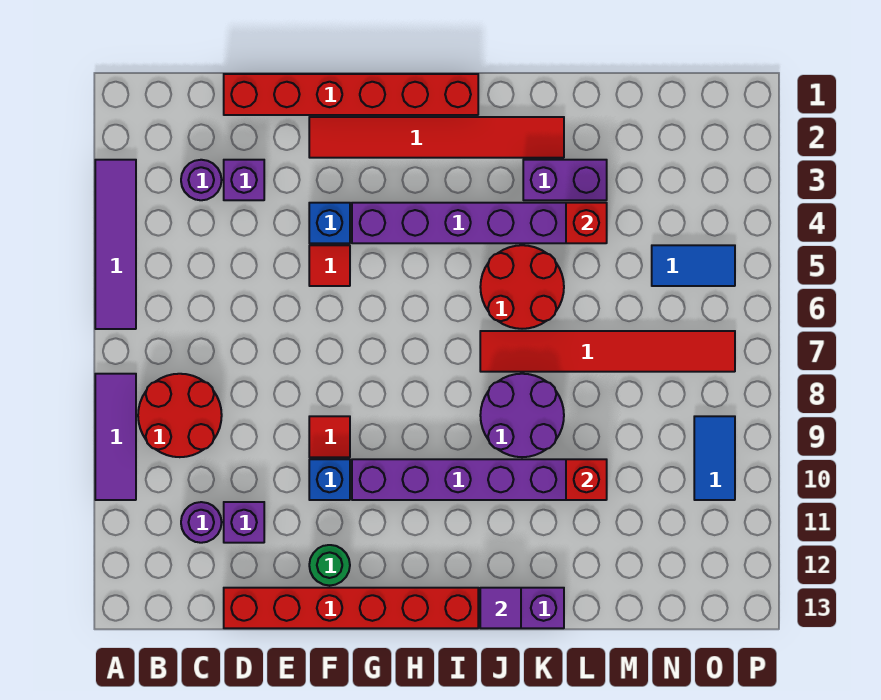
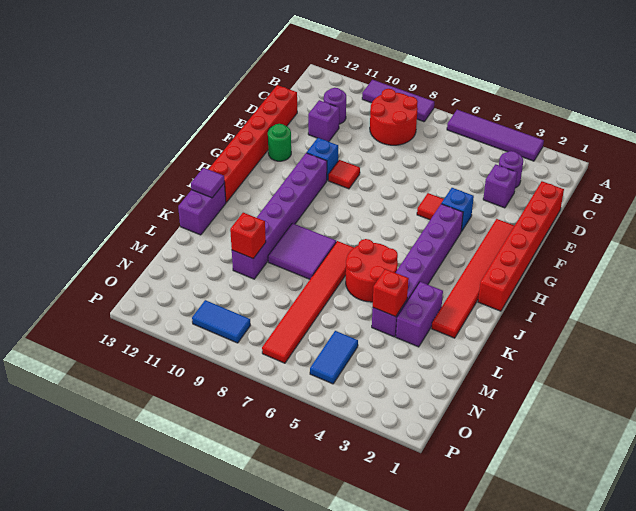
purple 2x2 round brick [480,374,564,457] -> purple 2x2 tile [268,223,336,279]

